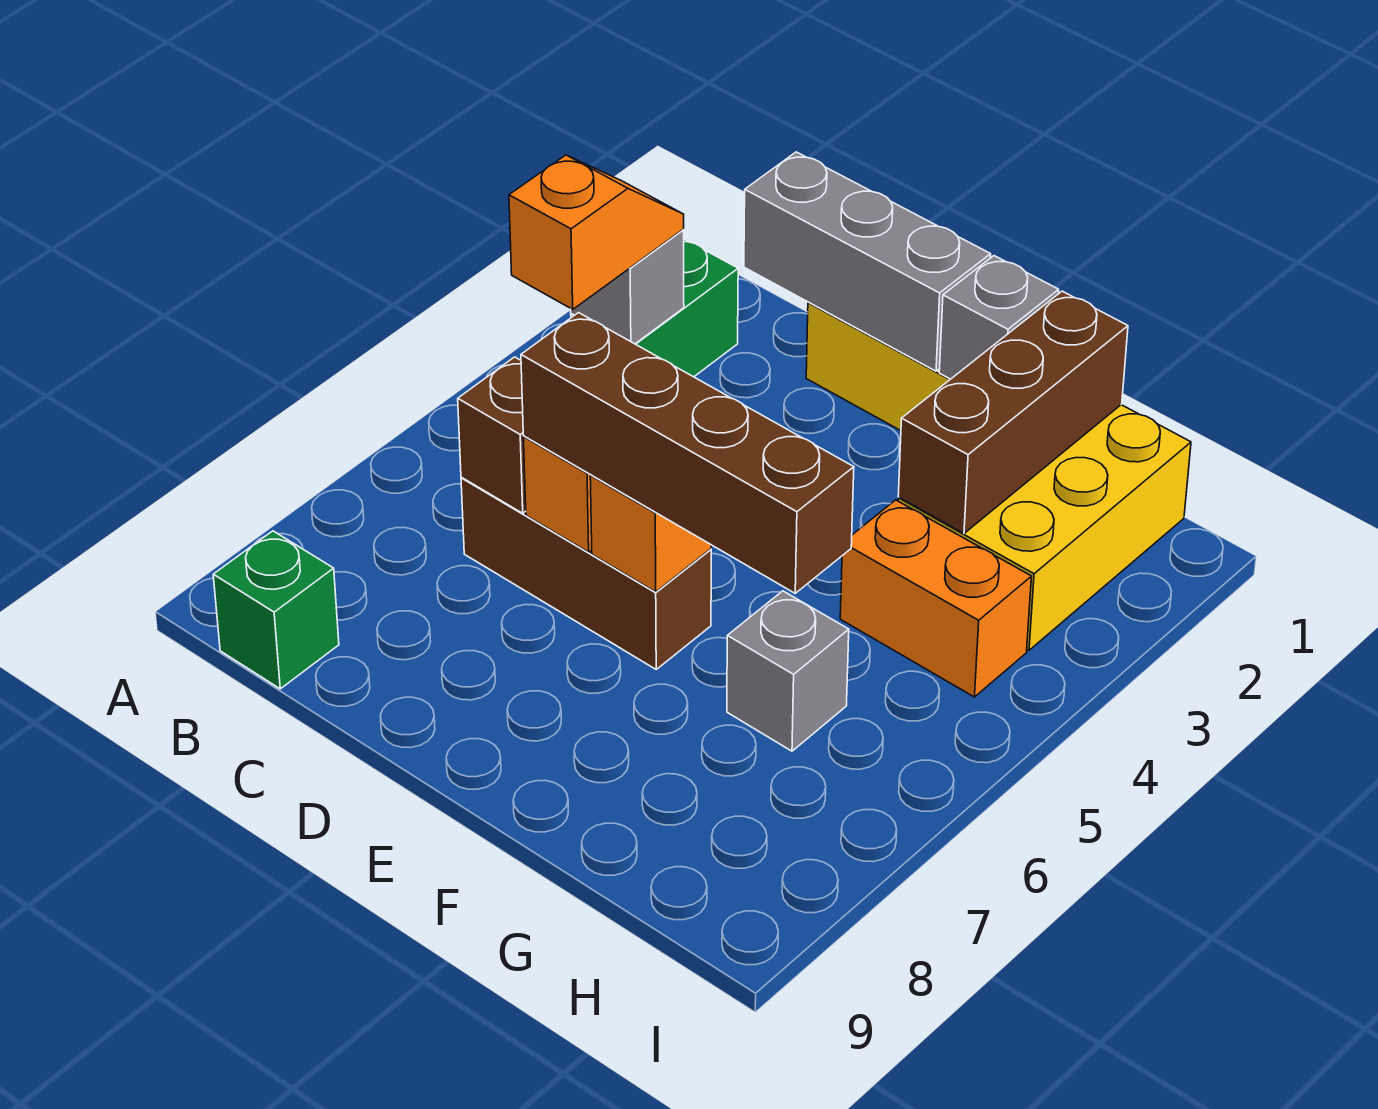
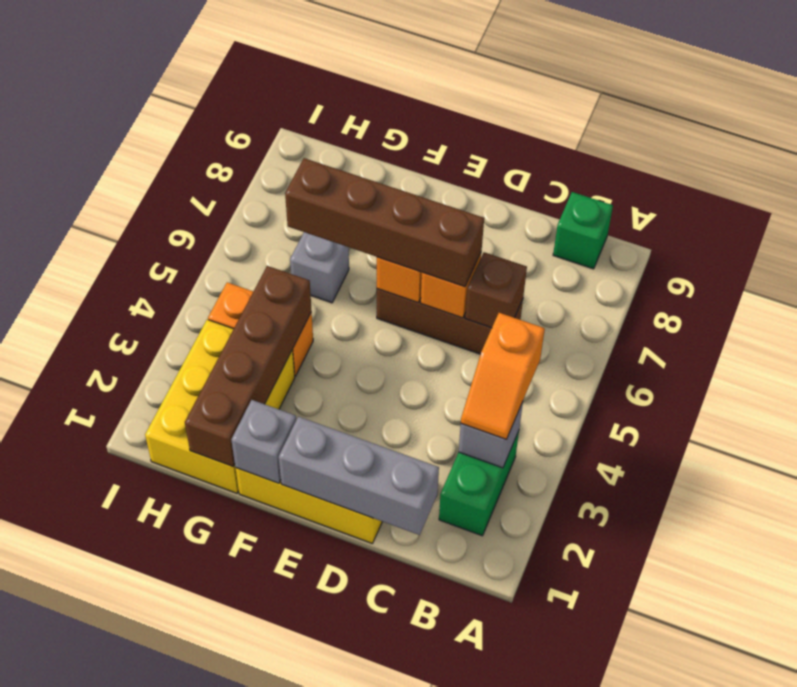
brown 1x3 brick [898,291,1128,533] -> brown 1x4 brick [185,266,312,466]

